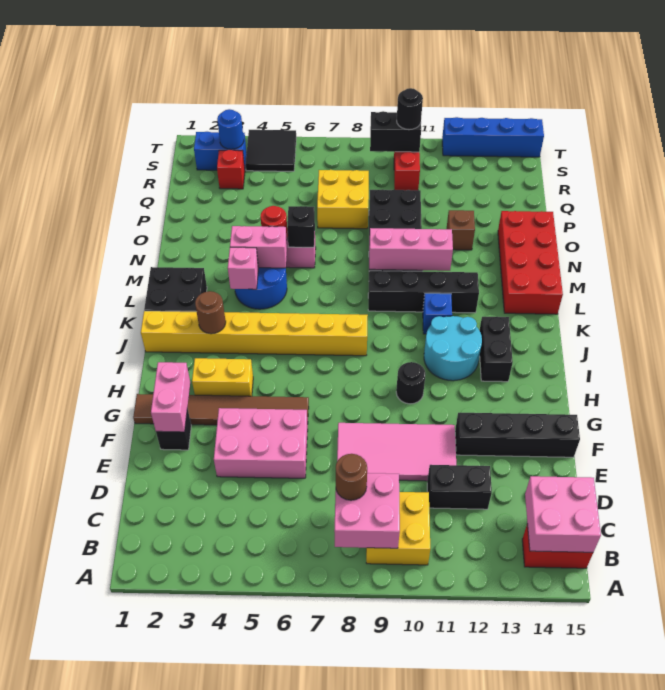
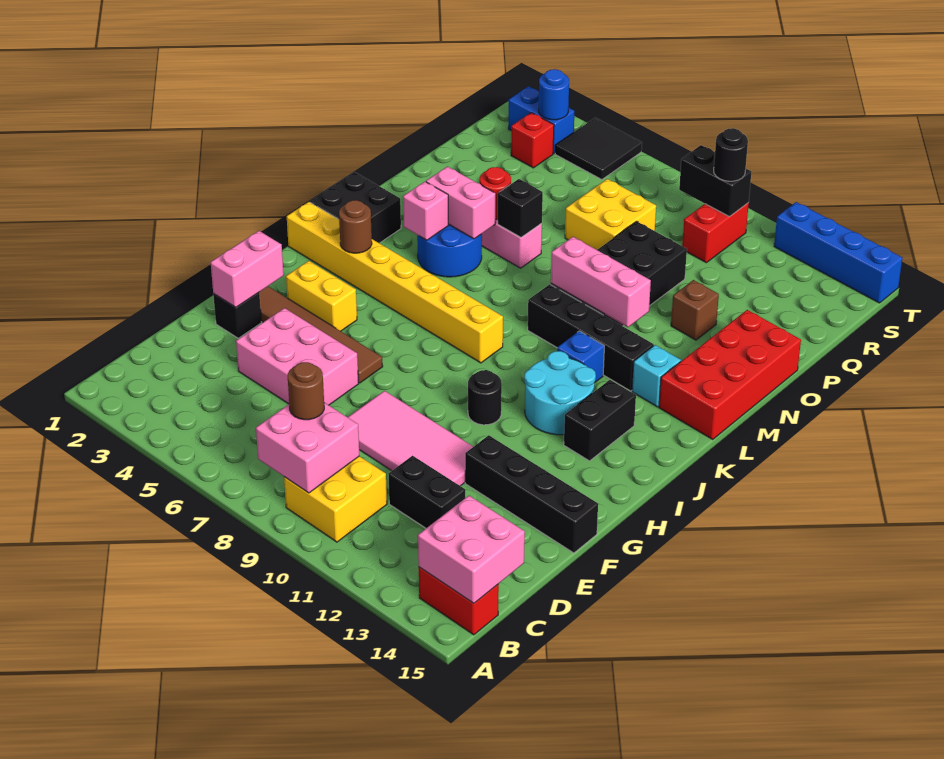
none -> cyan 1x1 brick [632,345,681,407]

